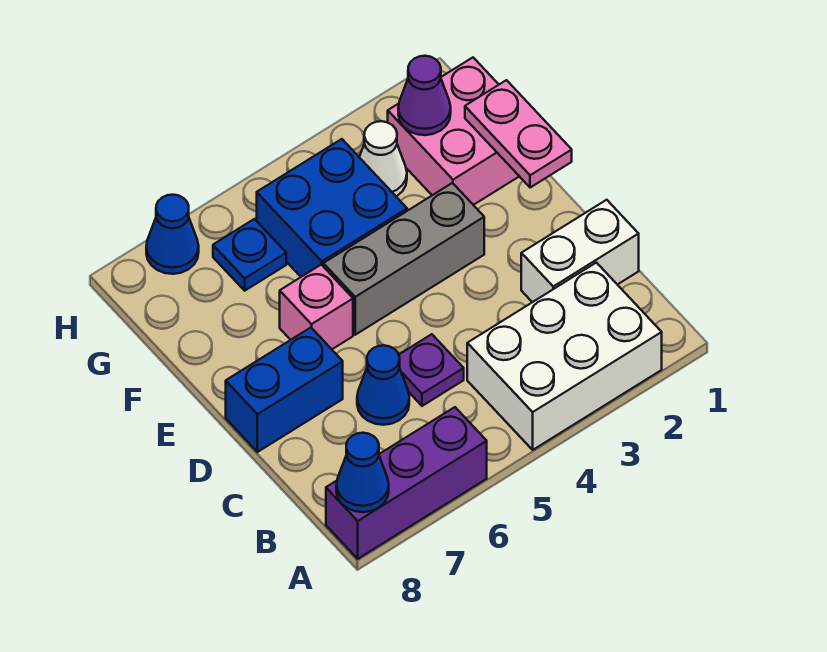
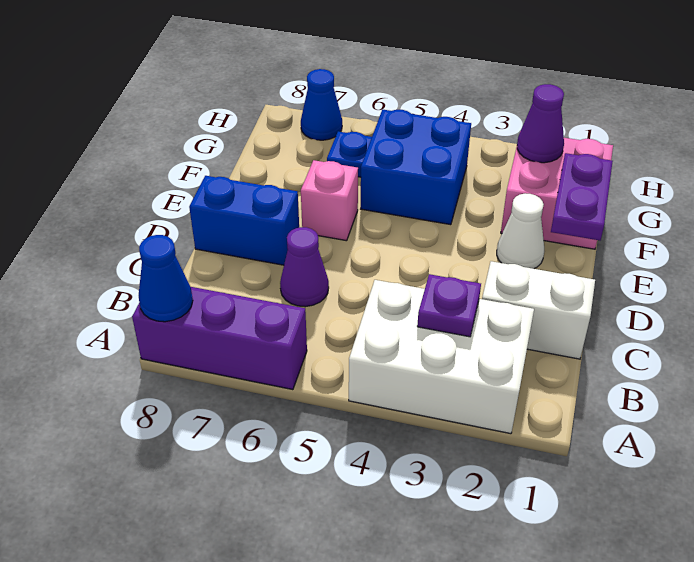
purple 1x1 plate [399,334,464,406] -> purple 1x1 plate moved to [417,274,481,337]
blue 1x1 cone [357,345,409,425] -> purple 1x1 cone [280,227,329,307]
pink 1x2 plate [465,80,572,188] -> purple 1x2 plate [551,153,613,240]
grey 1x3 brick [323,183,484,335] -> none
white 1x1 cone [359,121,407,196] -> white 1x1 cone moved to [497,193,544,269]

